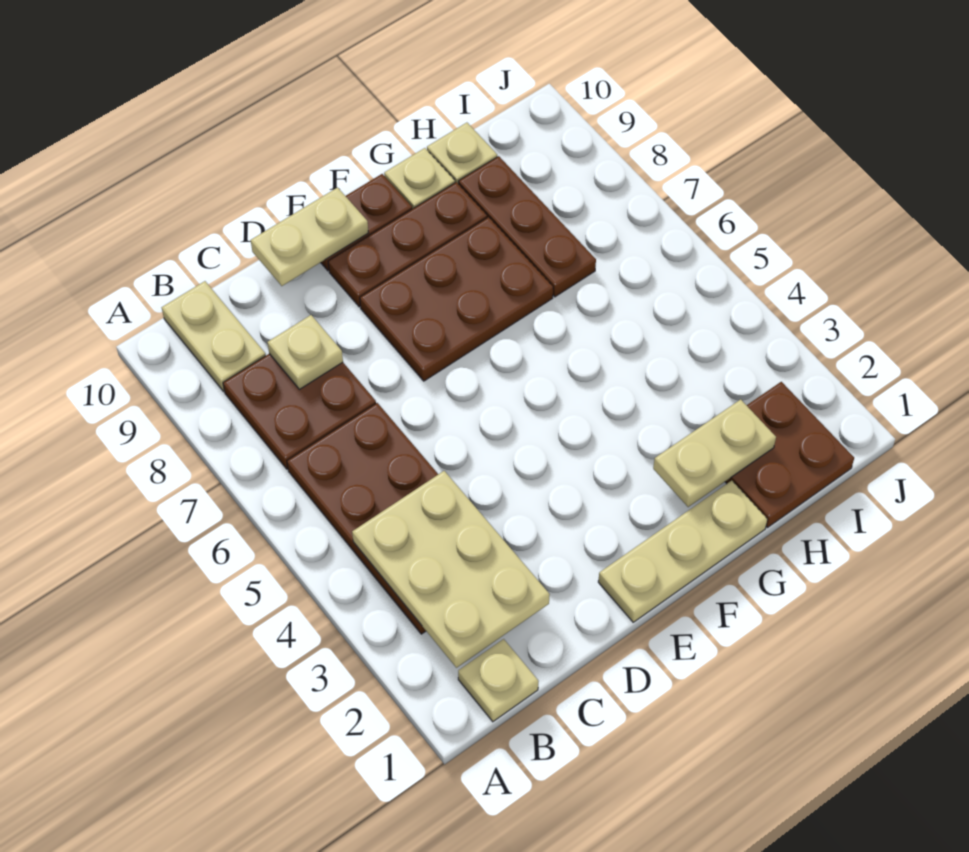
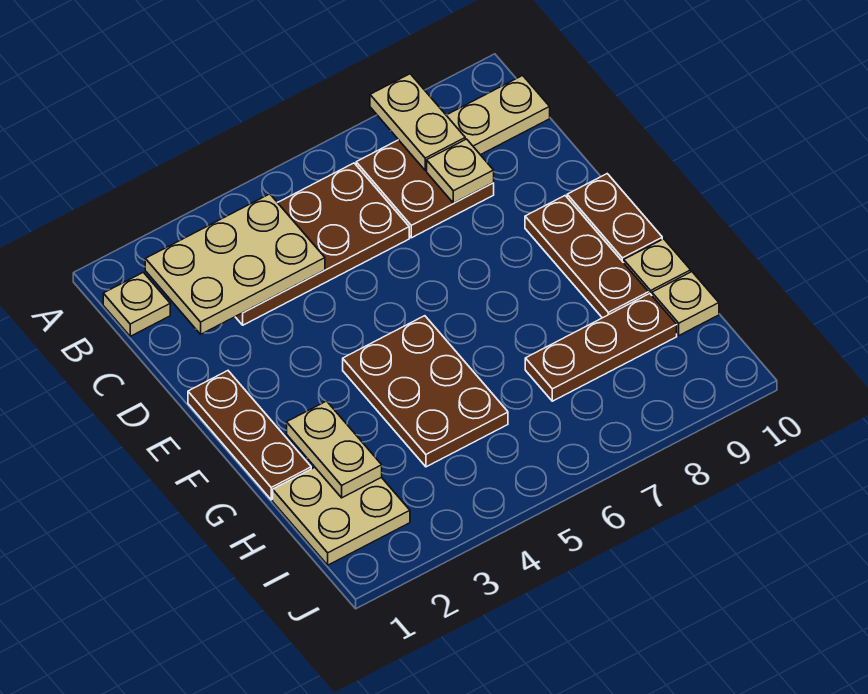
tan 1x2 plate [251,188,368,286] -> tan 1x2 plate moved to [370,74,465,170]
tan 1x3 plate [598,481,768,622] -> brown 1x3 plate [188,371,311,500]
brown 2x3 plate [360,217,553,381] -> brown 2x3 plate moved to [343,316,508,467]
brown 2x2 plate [725,382,854,528] -> tan 2x2 plate [273,467,410,565]

